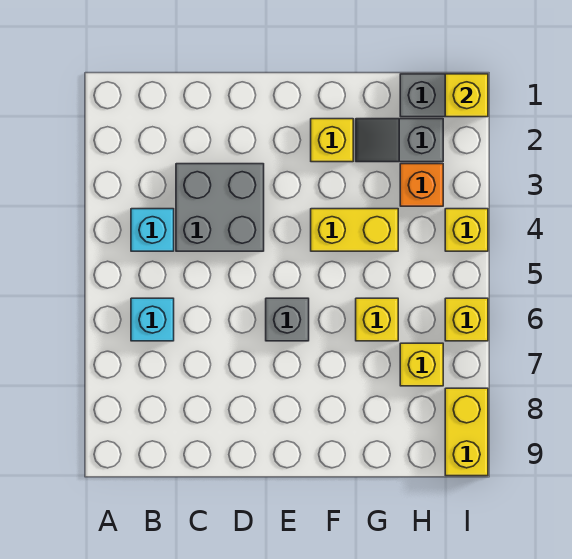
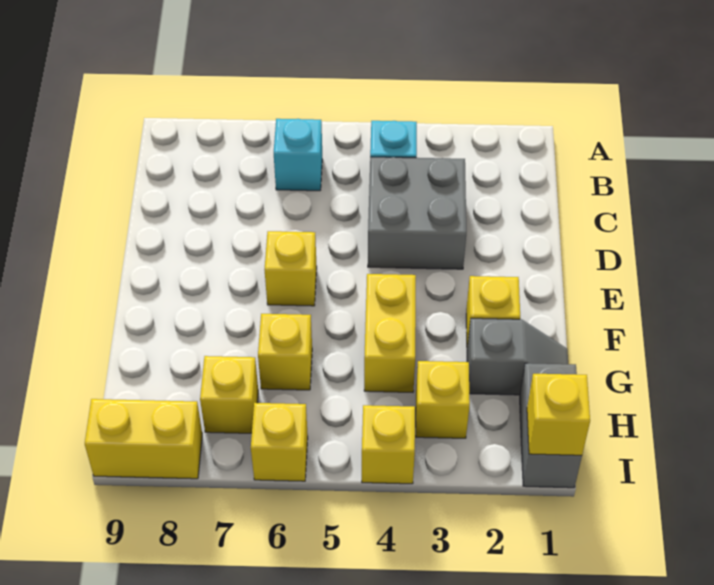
grey 1x1 brick [266,298,309,341] -> yellow 1x1 brick [265,231,317,306]
grey 1x2 slope [356,119,443,162] -> grey 1x2 slope turned to [467,318,568,395]
orange 1x1 brick [400,164,443,206] -> yellow 1x1 brick [416,361,470,438]

